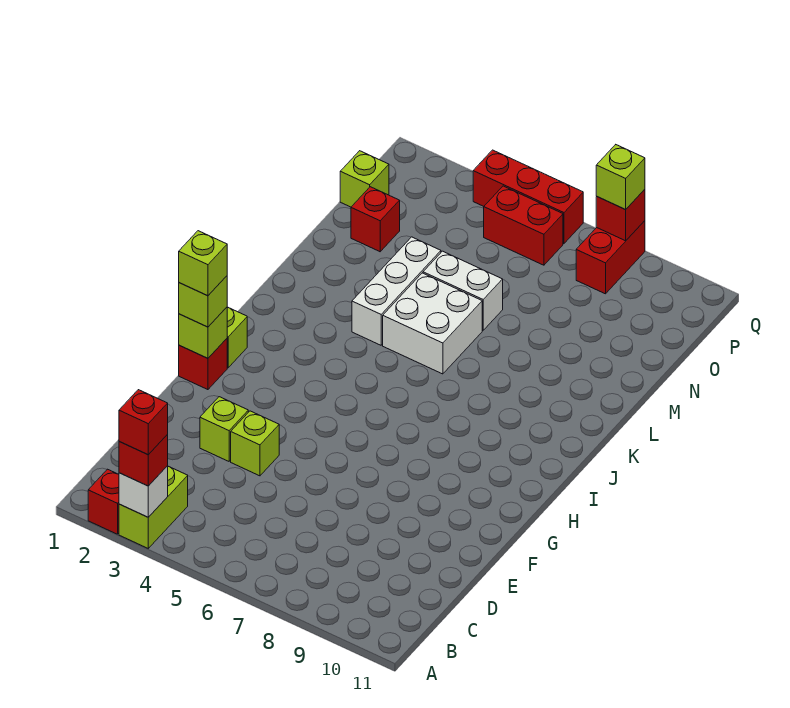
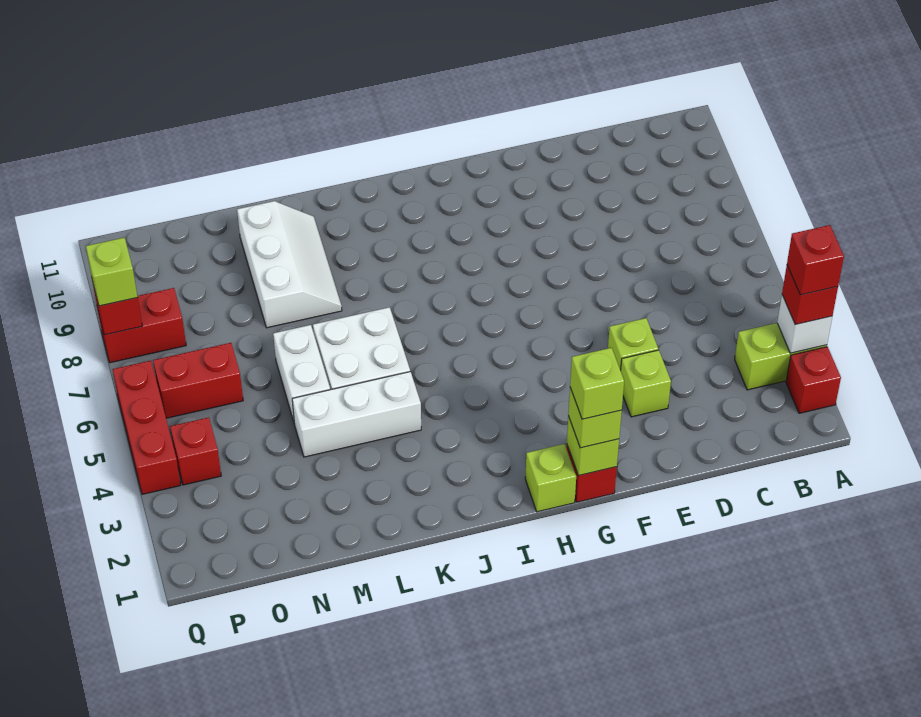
none -> white 2x3 slope [237,201,342,328]
red 1x1 brick [351,187,400,252] -> red 1x1 brick moved to [170,417,221,485]
lime 1x1 brick [340,151,389,207] -> none
red 1x2 brick [484,186,563,265] -> red 1x2 brick turned to [153,343,243,418]

